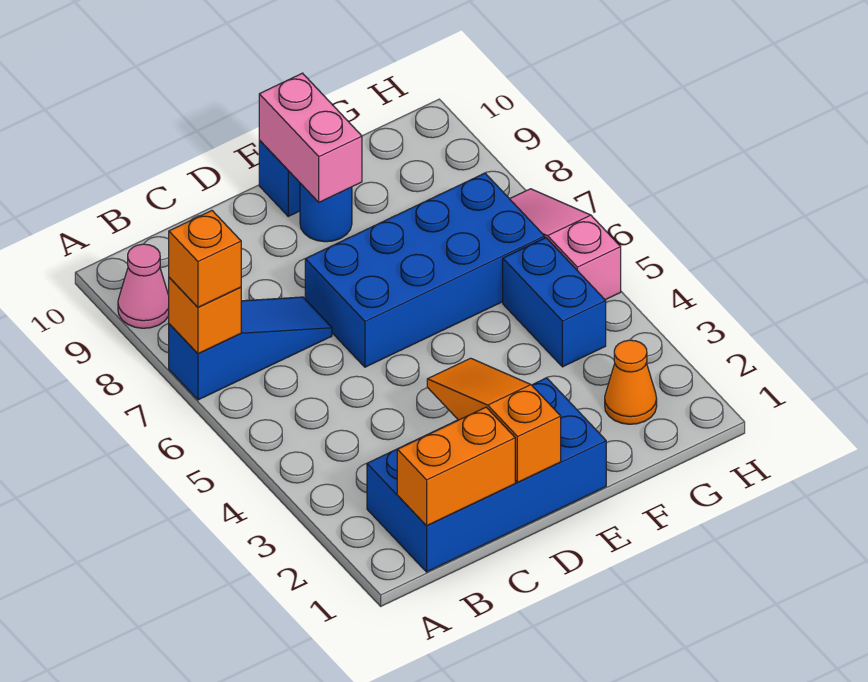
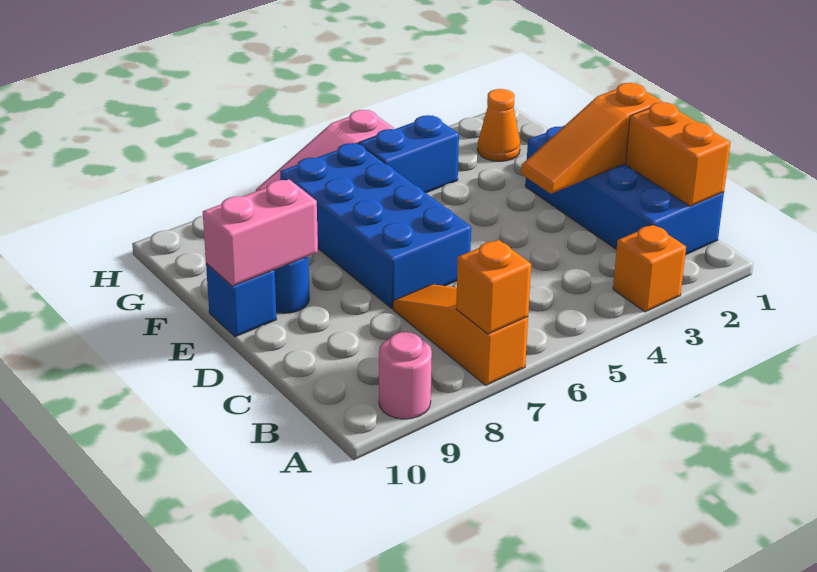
blue 1x3 slope [169,297,332,400] -> orange 1x3 slope [393,284,528,385]
orange 1x1 brick [169,211,241,307] -> orange 1x1 brick moved to [613,225,686,312]
pink 1x1 cone [118,244,169,328] -> pink 1x1 round brick [379,332,432,419]

